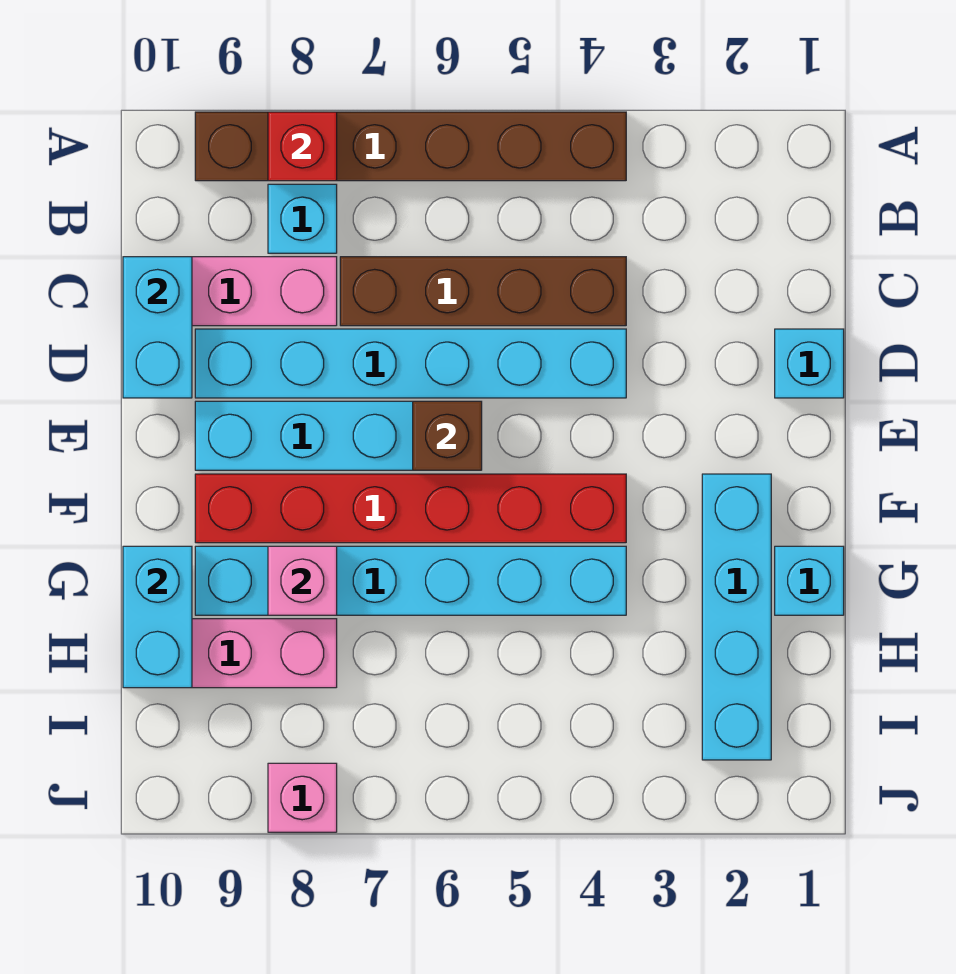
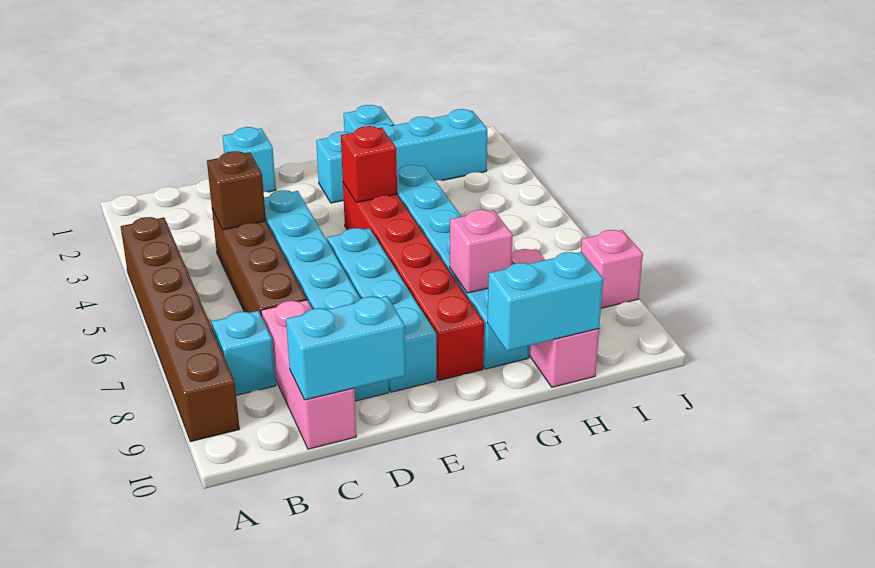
red 1x1 brick [268,112,337,181] -> red 1x1 brick moved to [341,126,397,203]
brown 1x1 brick [413,401,482,470] -> brown 1x1 brick moved to [207,151,266,230]

